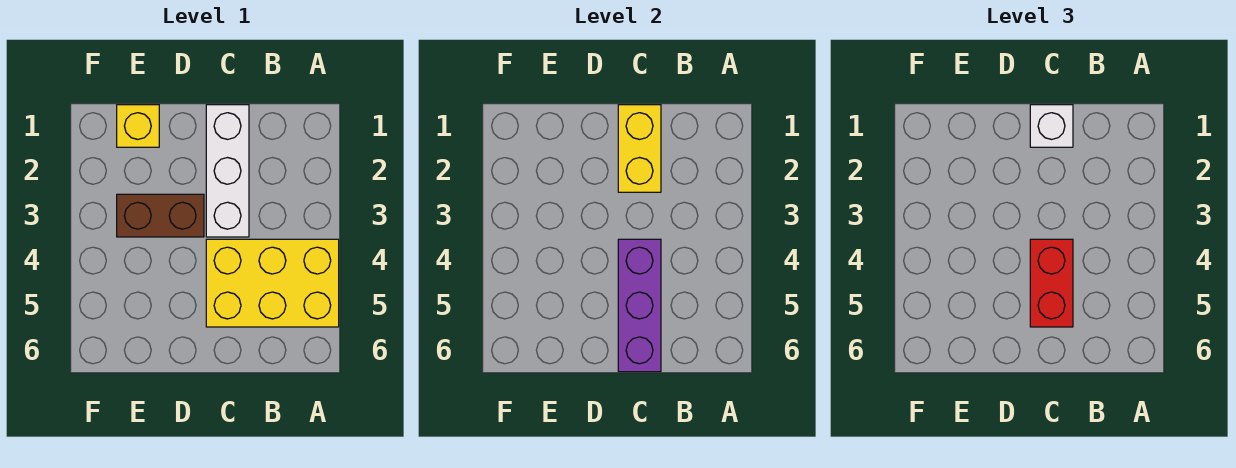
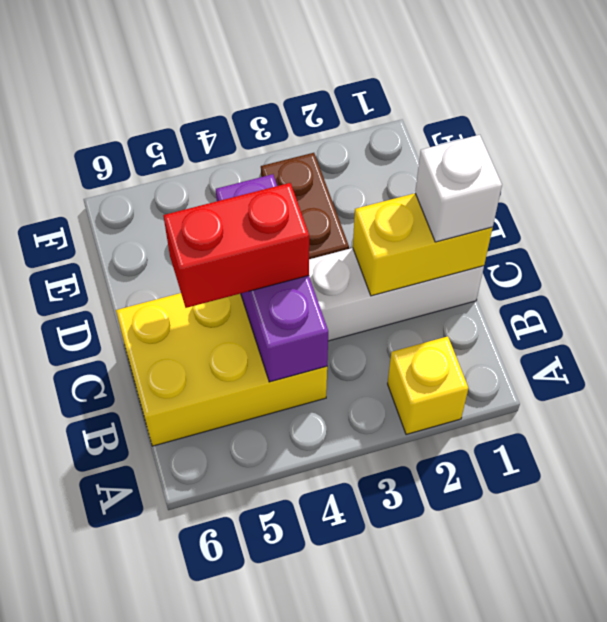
yellow 2x3 brick [206,239,339,327] -> yellow 2x3 brick turned to [116,293,327,446]
purple 1x3 brick [618,239,661,372] -> purple 1x3 brick turned to [216,174,328,382]
yellow 1x1 brick [117,105,159,147] -> yellow 1x1 brick moved to [388,336,468,435]

